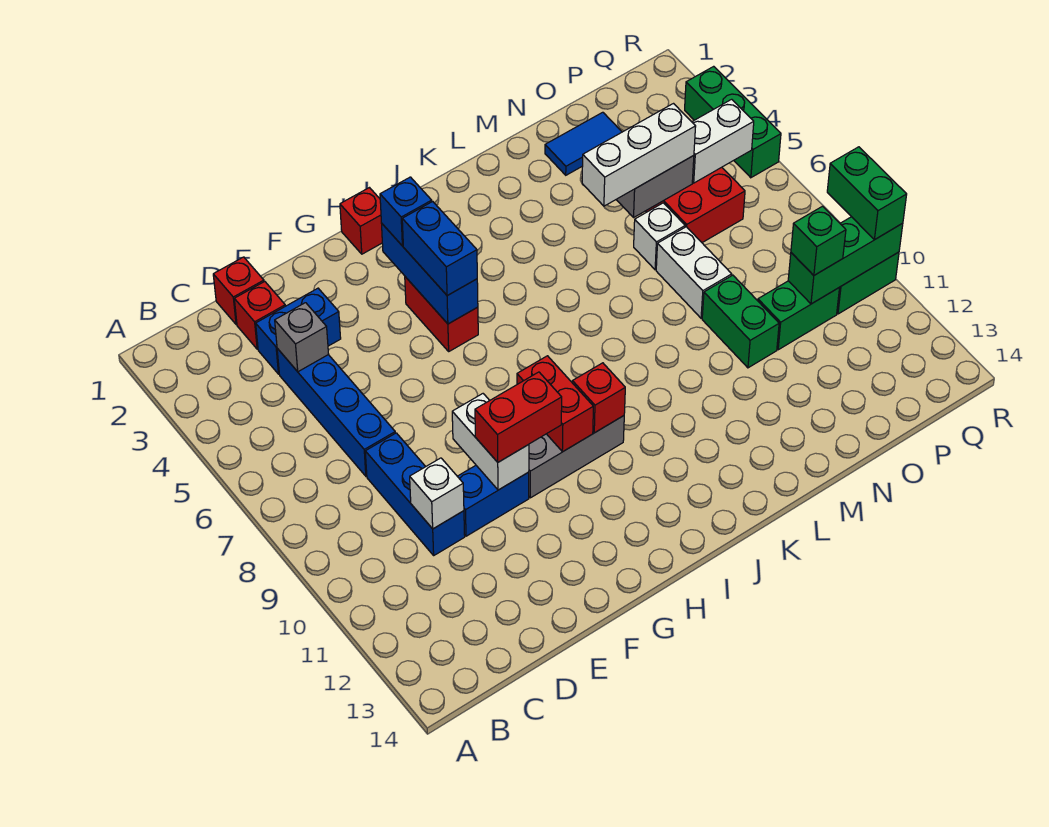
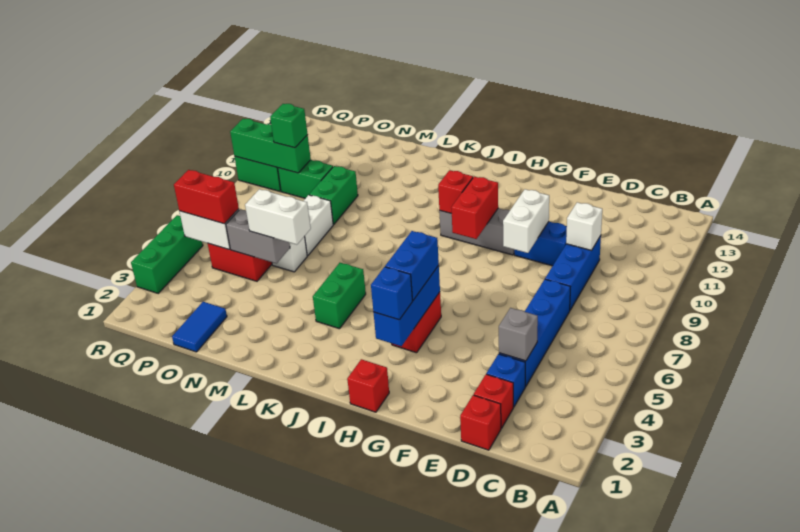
blue 1x2 brick [256,288,341,374] -> blue 1x1 brick [486,354,525,407]
red 1x2 brick [475,372,562,462] -> red 1x2 brick moved to [174,170,239,224]
white 1x3 brick [582,104,696,206] -> white 1x2 brick [245,189,311,245]
blue 1x2 tile [545,112,622,175] -> blue 1x2 tile turned to [172,302,227,352]
green 1x2 brick [827,147,907,240] -> green 1x2 brick moved to [313,263,366,329]

